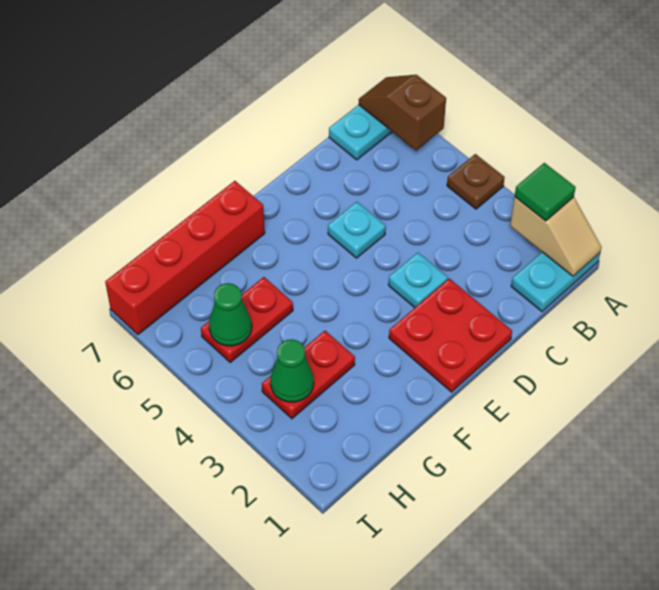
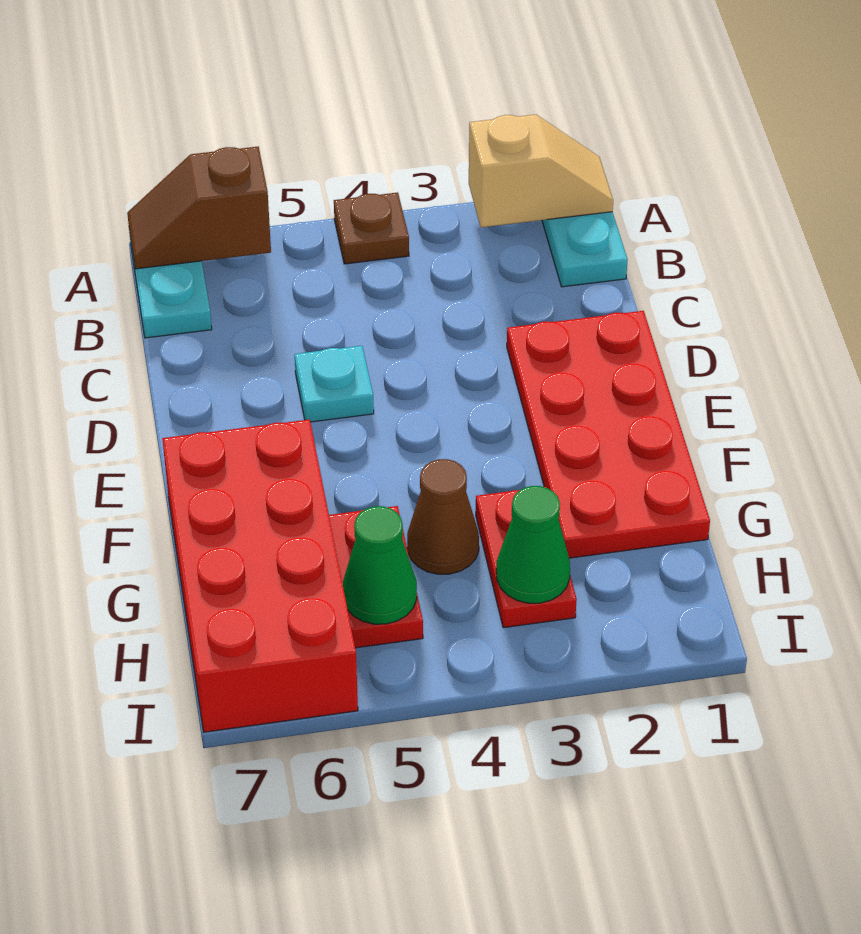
green 1x1 tile [515,163,576,221] -> none
red 2x2 plate [389,278,512,392] -> red 2x4 plate [507,311,710,558]
cyan 1x1 plate [389,253,448,308] -> none
red 1x4 brick [105,181,265,334] -> red 2x4 brick [162,419,358,732]
none -> brown 1x1 cone [407,459,479,574]

